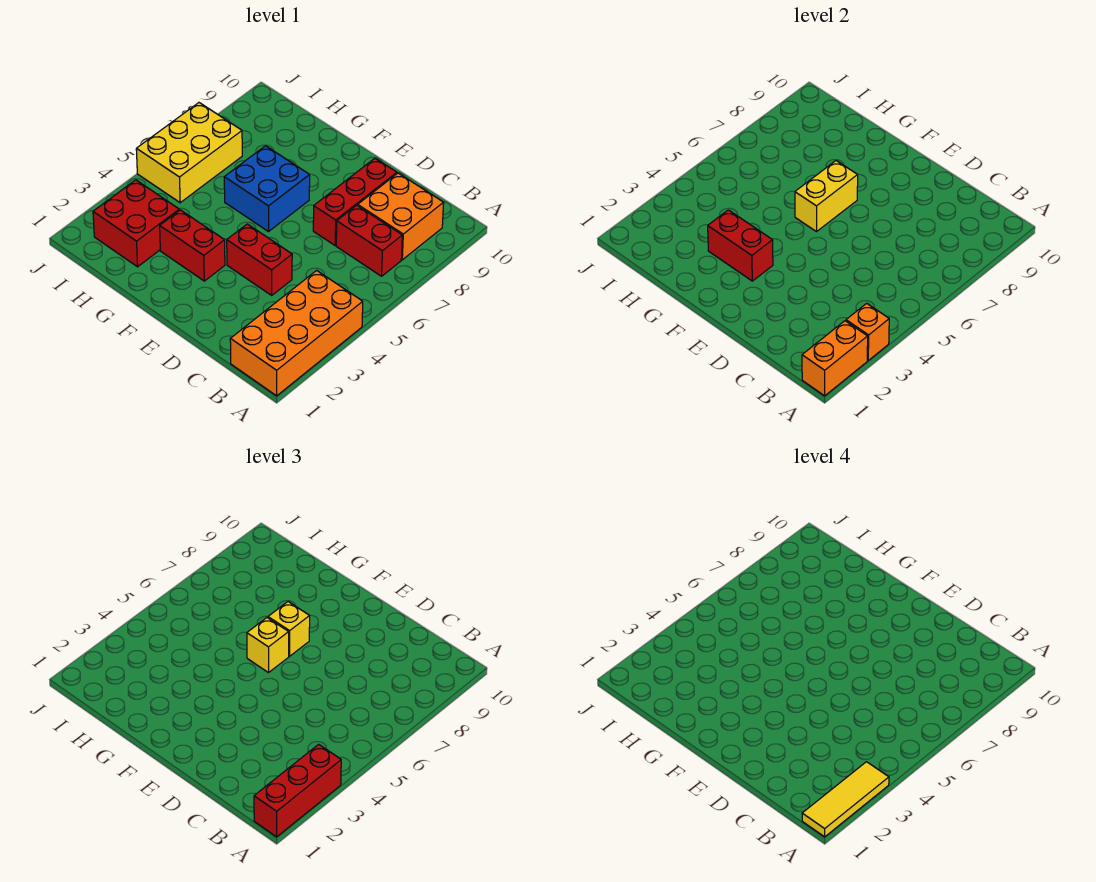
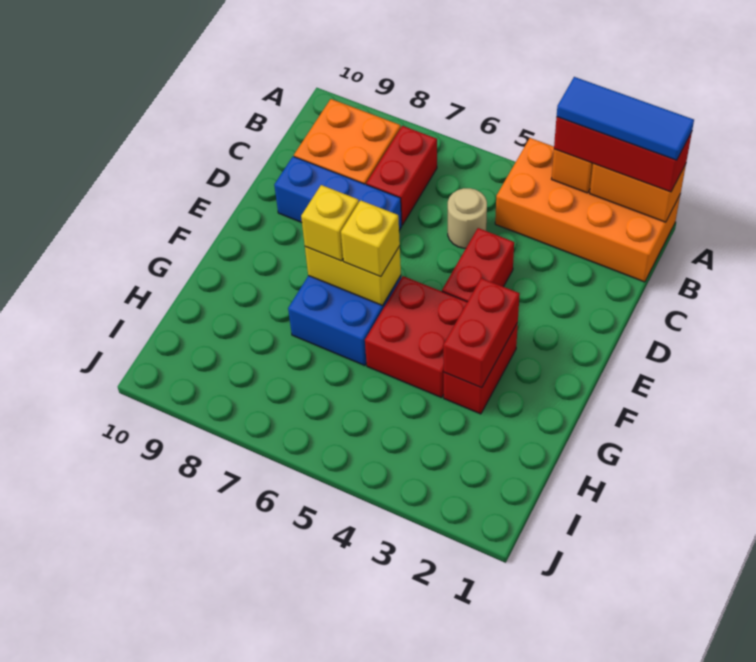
yellow 1x3 tile [802,762,889,837] -> blue 1x3 tile [557,77,694,160]
none -> tan 1x1 round brick [448,188,487,248]
red 1x3 brick [313,158,397,245] -> blue 1x3 brick [274,156,402,230]
red 2x2 brick [93,180,179,267] -> red 2x2 brick moved to [365,276,467,398]
yellow 2x3 brick [136,103,242,203] -> none

